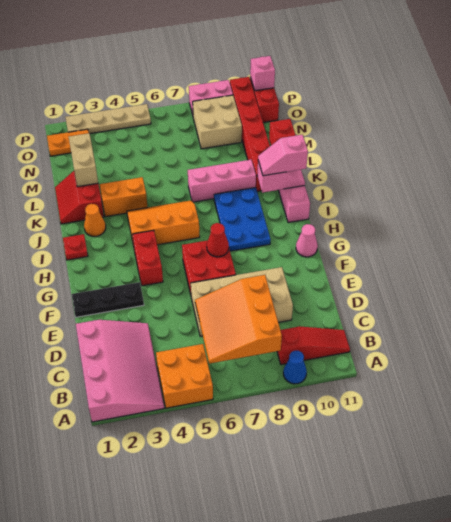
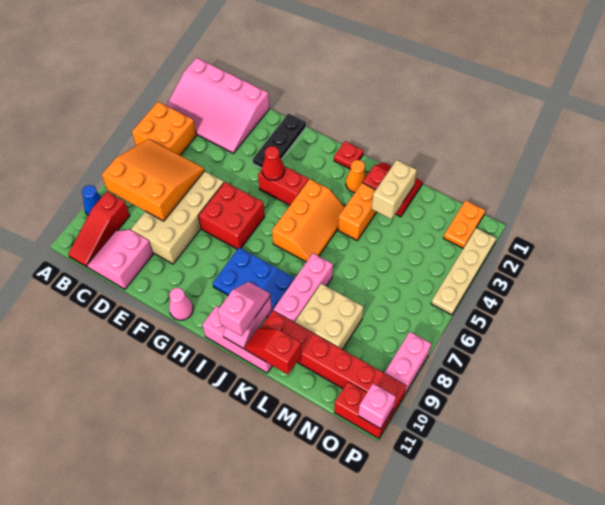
none -> pink 2x2 slope [87,230,153,289]
red 1x1 cone [207,223,229,257] -> red 1x1 cone moved to [262,146,285,180]
tan 1x2 brick [69,133,98,187] -> tan 1x2 brick turned to [372,160,417,219]
tan 2x2 brick [193,95,242,149] -> tan 2x2 brick moved to [295,284,364,350]

